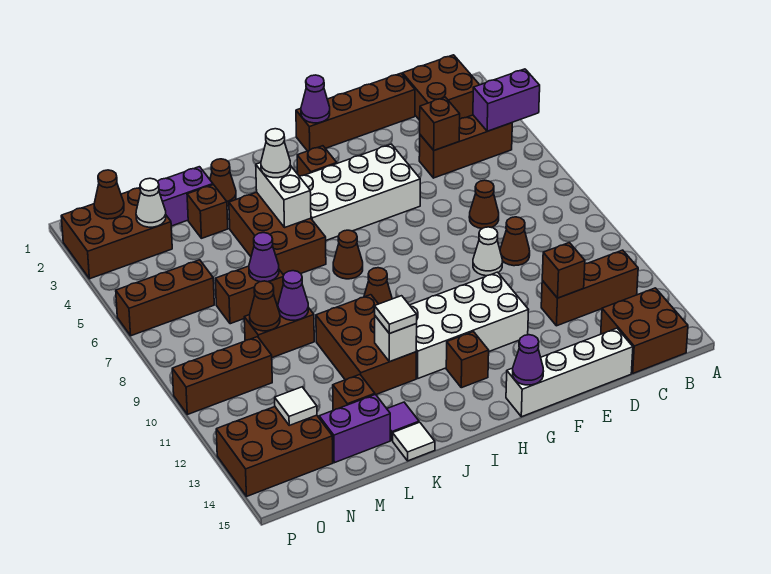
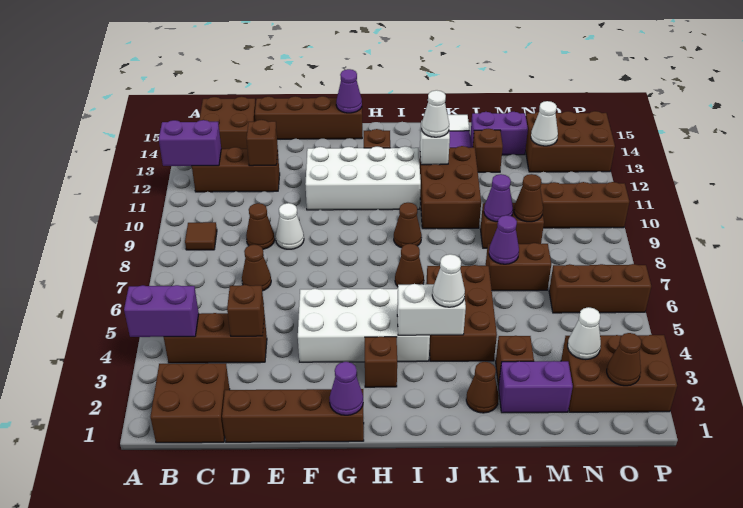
none -> purple 1x2 brick [159,120,221,166]
none -> brown 1x1 tile [185,222,217,250]
white 1x4 brick [506,328,633,417] -> brown 1x4 brick [255,96,362,139]
white 1x2 brick [256,163,311,227] -> white 1x2 brick turned to [397,284,466,335]
white 1x1 tile [375,296,417,334] -> white 1x1 cone [421,90,449,137]
white 1x1 tile [275,387,317,425] -> white 1x1 cone [531,101,558,146]

